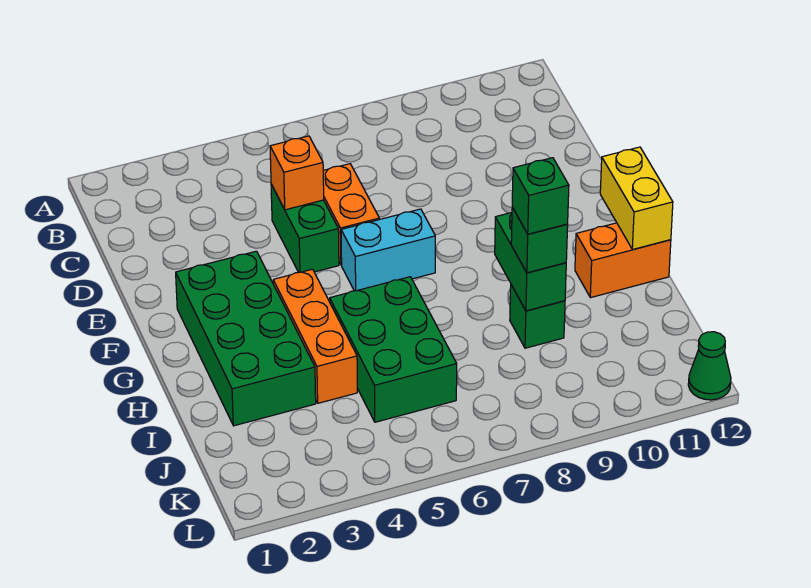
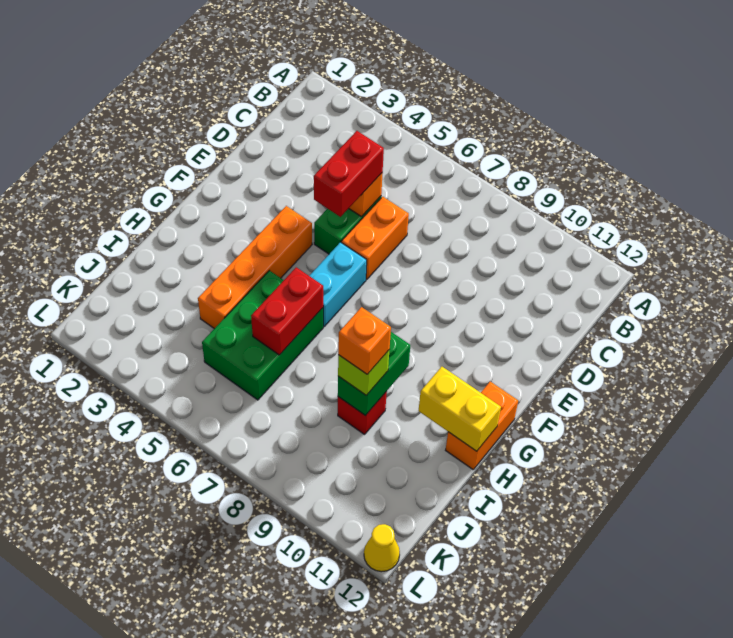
none -> red 1x2 brick [314,131,384,217]
green 2x4 brick [176,251,316,426] -> none
cyan 1x2 brick [341,209,435,291] -> cyan 1x2 brick turned to [309,242,367,326]
orange 1x3 brick [273,269,357,403] -> orange 1x4 brick [198,206,312,329]
yellow 1x2 brick [600,147,673,250] -> yellow 1x2 brick turned to [419,367,501,451]
none -> red 1x2 brick [251,267,323,355]
orange 1x2 brick [575,223,671,298] -> orange 1x2 brick turned to [446,382,518,469]
green 1x1 brick [510,285,565,348] -> red 1x1 brick [338,391,387,434]
green 1x1 brick [511,207,568,273] -> lime 1x1 brick [338,349,390,395]
green 1x1 brick [512,158,569,234] -> orange 1x1 brick [338,307,391,374]
green 1x1 cone [688,332,731,400] -> yellow 1x1 cone [364,524,400,572]

